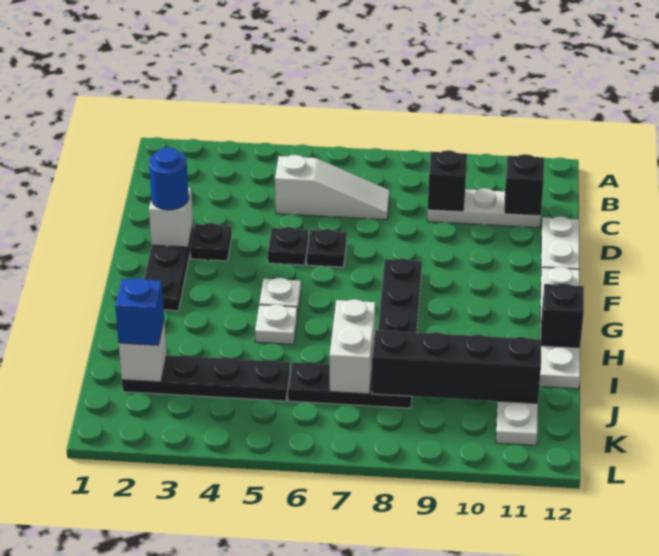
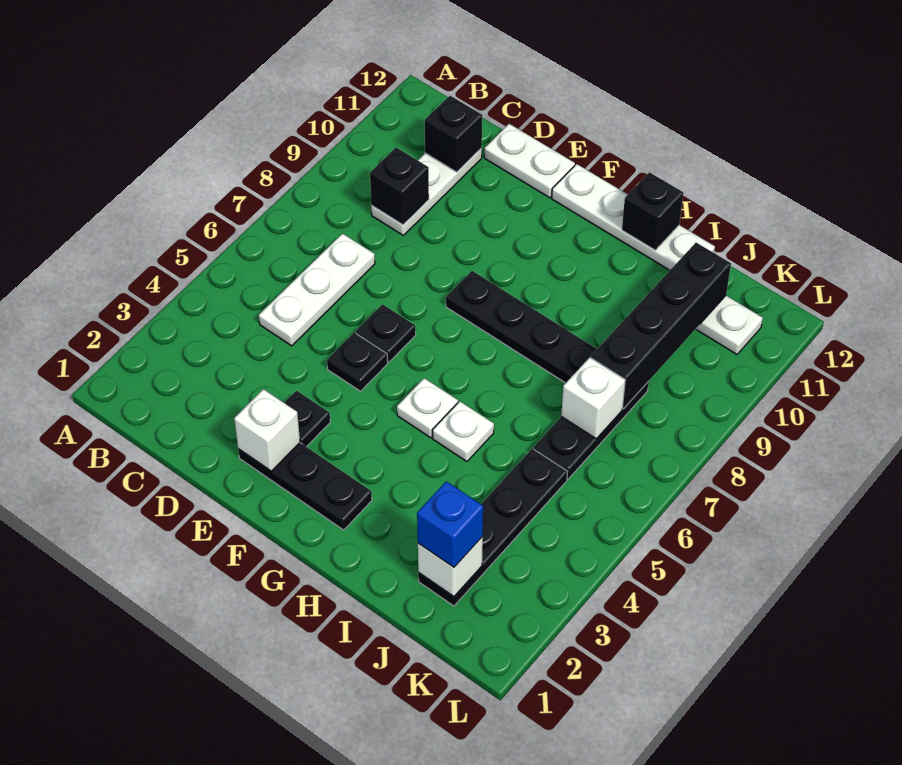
white 1x3 slope [275,155,390,220] -> white 1x3 plate [259,234,375,346]
blue 1x1 round brick [149,147,189,210] -> none
white 1x2 brick [330,299,376,394] -> white 1x1 brick [561,357,625,439]

